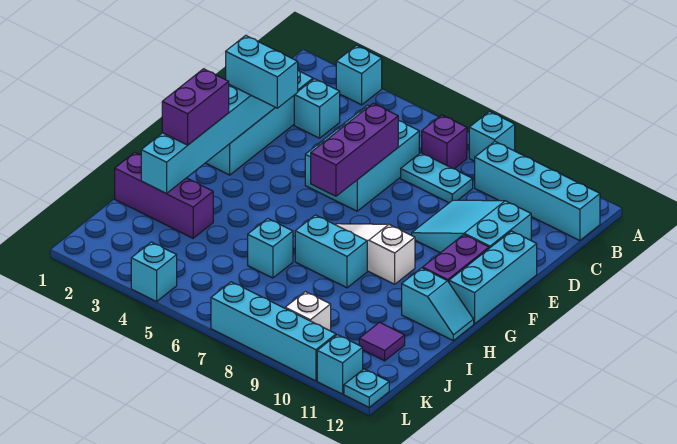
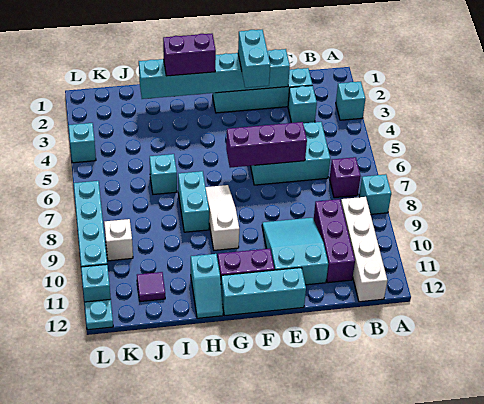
cyan 1x4 brick [475,142,600,241] -> white 1x4 brick [341,197,387,302]
cyan 1x2 plate [401,153,473,203] -> none
purple 1x3 brick [115,152,213,238] -> purple 1x3 brick moved to [314,199,355,283]

